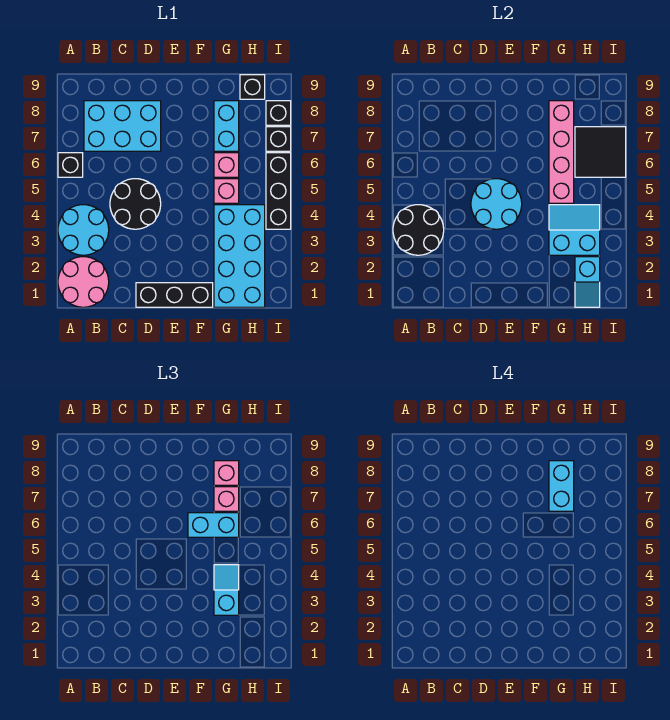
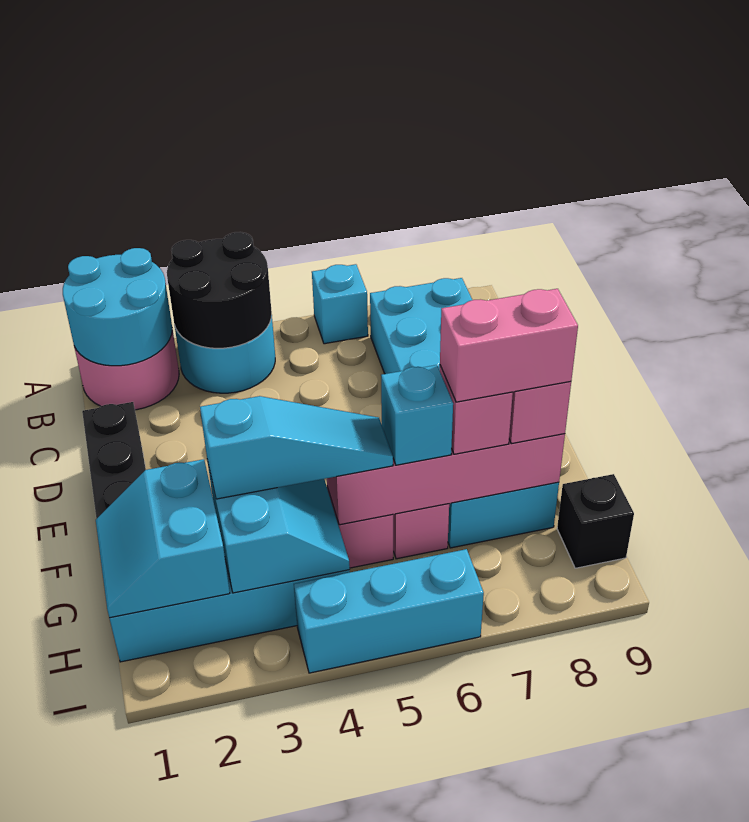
black 1x1 brick [58,153,83,177] -> cyan 1x1 brick [312,264,368,344]
black 2x2 round brick [110,179,161,229] -> none
cyan 2x2 round brick [471,179,522,229] -> cyan 2x2 round brick moved to [63,248,172,366]
cyan 1x2 brick [188,513,239,537] -> cyan 1x1 brick [381,365,453,465]
cyan 1x2 slope [214,565,239,615] -> cyan 1x3 slope [200,396,393,499]
cyan 1x2 brick [549,461,574,511] -> pink 1x2 brick [440,289,578,402]
cyan 1x2 slope [575,257,600,307] -> cyan 2x2 slope [96,459,230,618]
black 2x2 tile [575,127,626,177] -> none
black 1x3 brick [266,153,291,229] -> cyan 1x3 brick [294,549,484,673]
black 1x1 brick [266,127,291,151] -> none
black 1x1 brick [266,101,291,125] -> none

